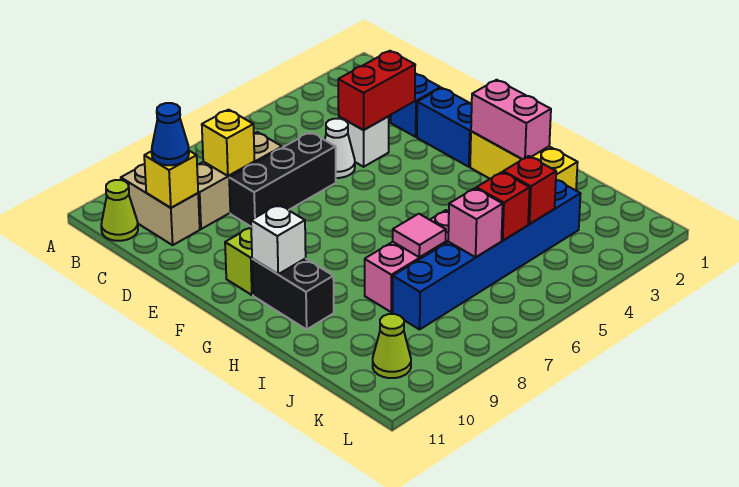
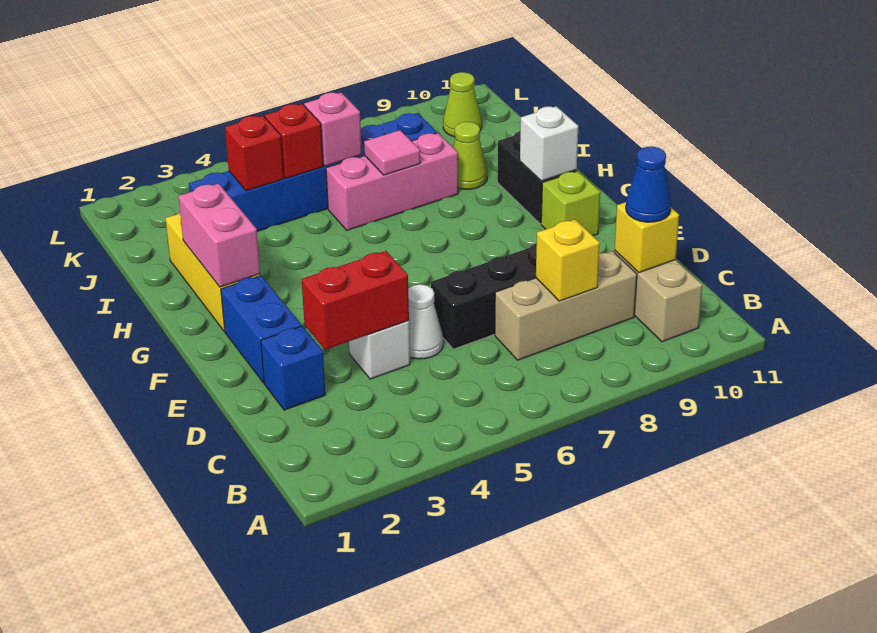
lime 1x1 cone [101,180,138,241] -> lime 1x1 cone moved to [453,122,487,189]

